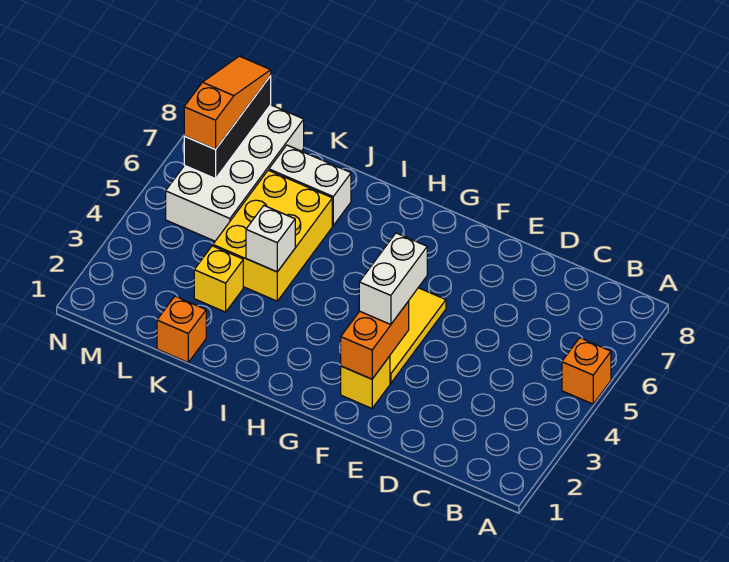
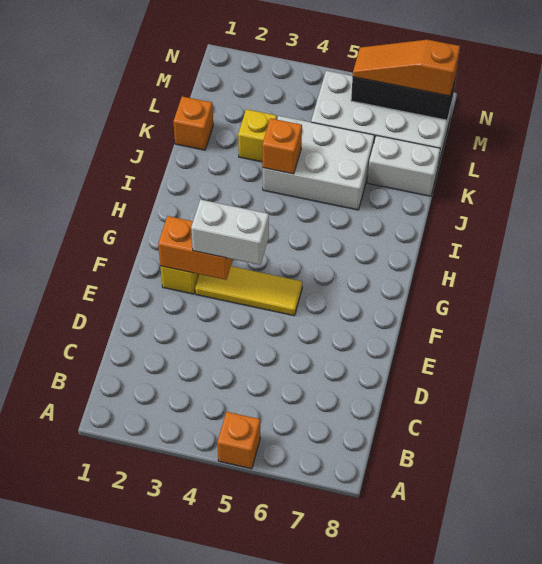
yellow 2x3 brick [213,170,332,301] -> white 2x3 brick [263,116,374,210]
white 1x1 brick [246,206,295,272] -> orange 1x1 brick [262,118,302,174]
white 1x2 brick [269,145,351,225] -> white 1x2 brick turned to [368,135,440,196]
orange 1x3 slope [184,56,271,149] -> orange 1x3 slope turned to [353,40,460,96]

